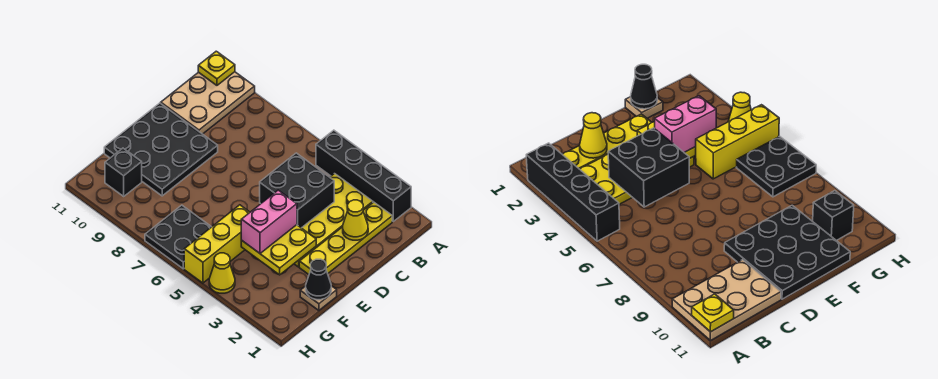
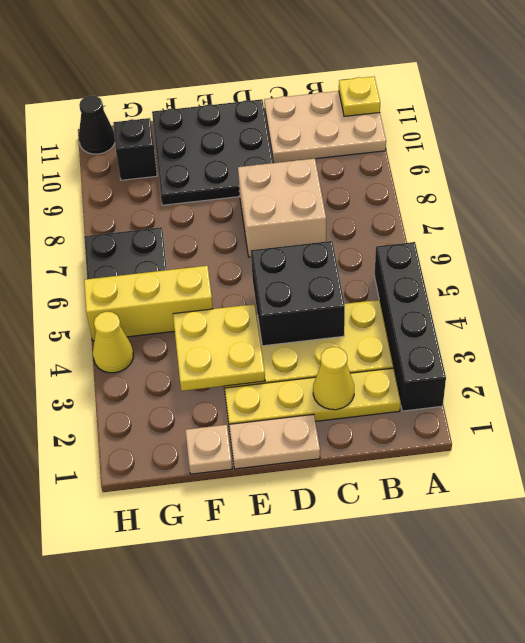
none -> tan 2x2 brick [238,159,326,257]
none -> tan 1x2 plate [229,414,320,469]
pink 1x2 brick [241,190,297,253] -> none
black 1x1 cone [306,259,331,300] -> black 1x1 cone moved to [79,96,115,154]

